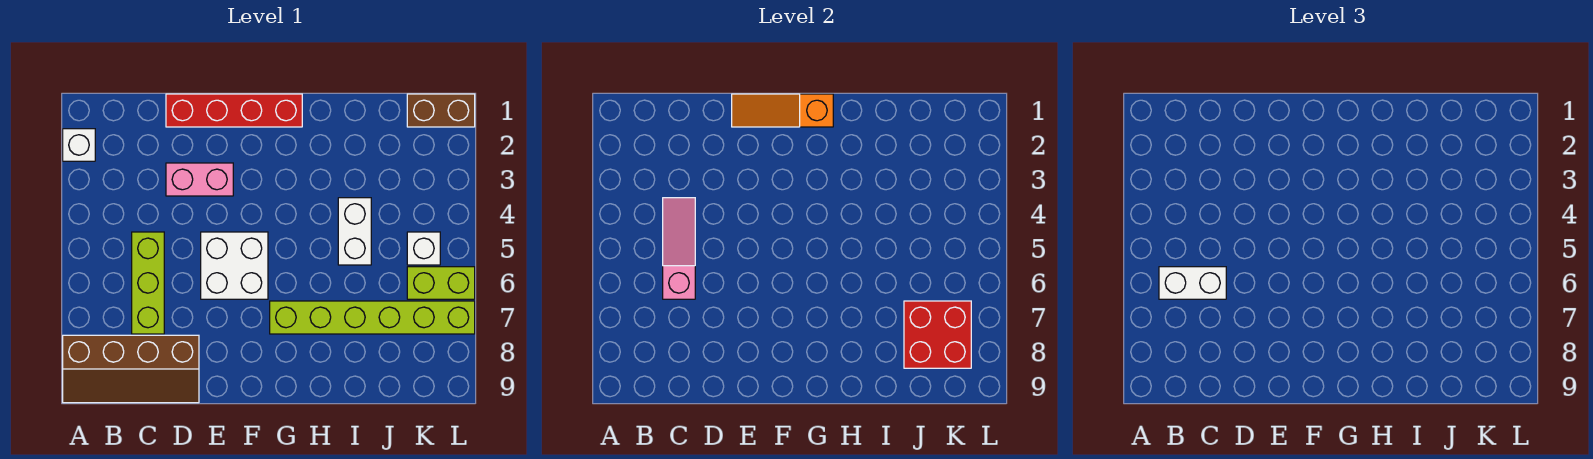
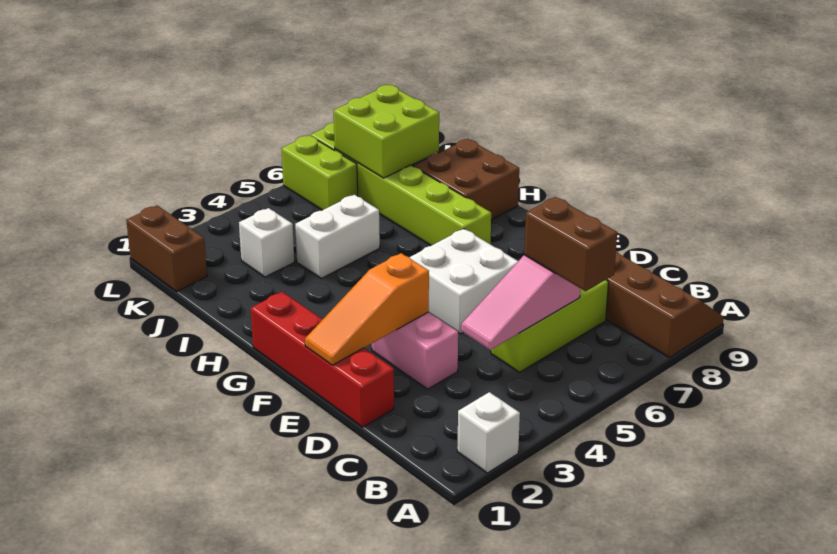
white 1x2 brick [1159,267,1226,299] -> brown 1x2 brick [524,197,617,291]
orange 1x3 slope [732,94,833,127] -> orange 1x3 slope turned to [305,253,429,365]
none -> brown 2x2 brick [414,139,519,220]
red 2x2 brick [904,301,971,368] -> lime 2x2 brick [334,85,439,178]
white 1x1 brick [407,232,440,265] -> white 1x1 brick moved to [239,208,294,277]

